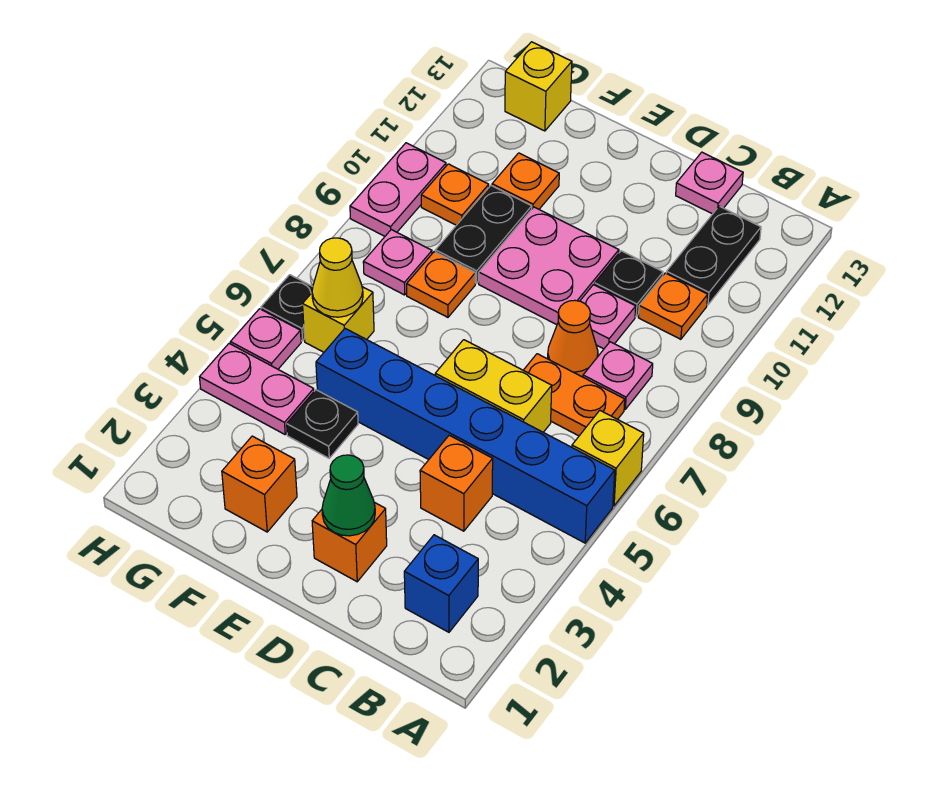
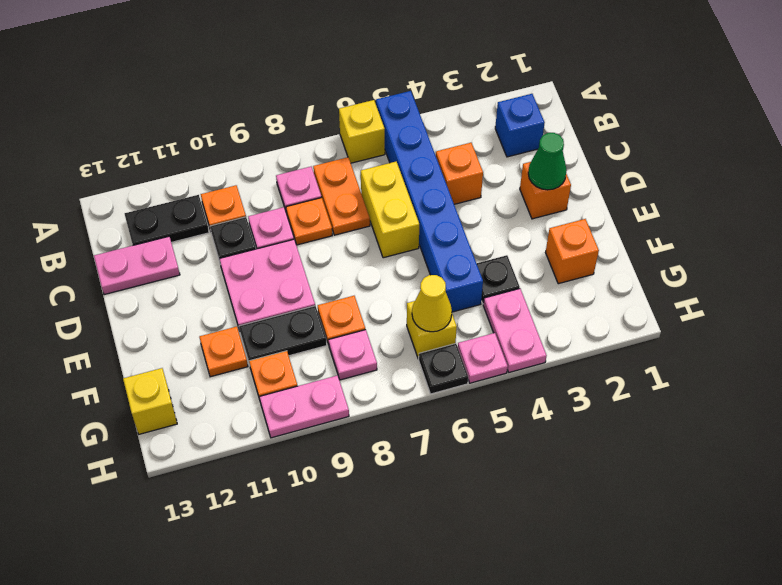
orange 1x1 cone [548,300,598,377] -> orange 1x1 plate [286,197,332,245]
pink 1x1 plate [676,152,743,214] -> pink 1x2 plate [94,237,180,295]

